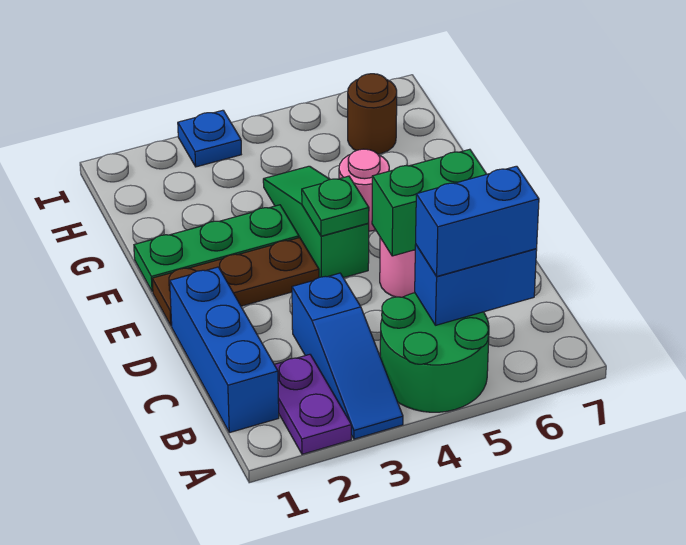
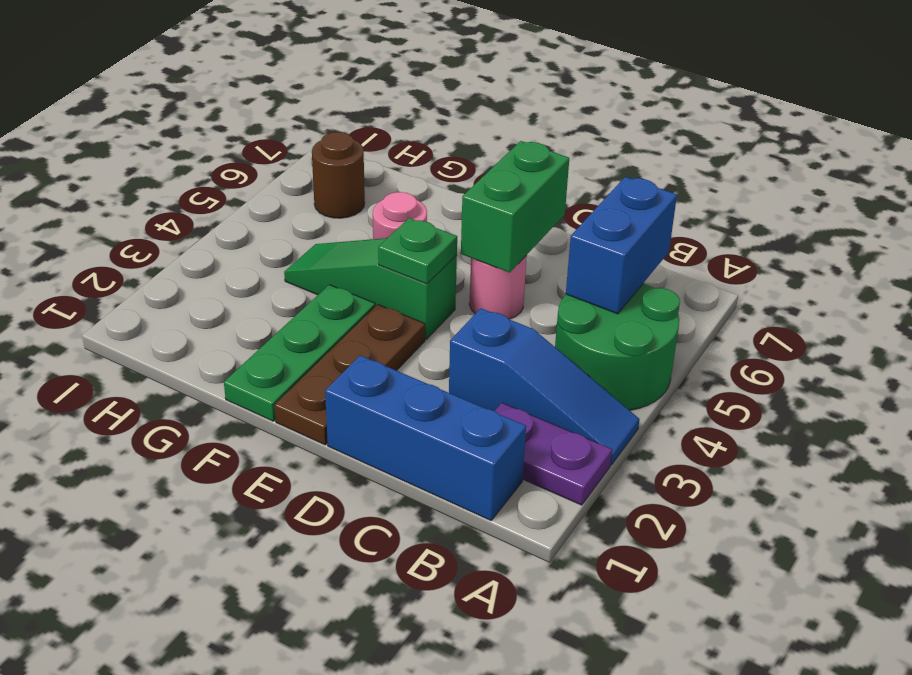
blue 1x2 brick [416,166,539,276] -> none
blue 1x1 plate [178,110,241,167] -> none

